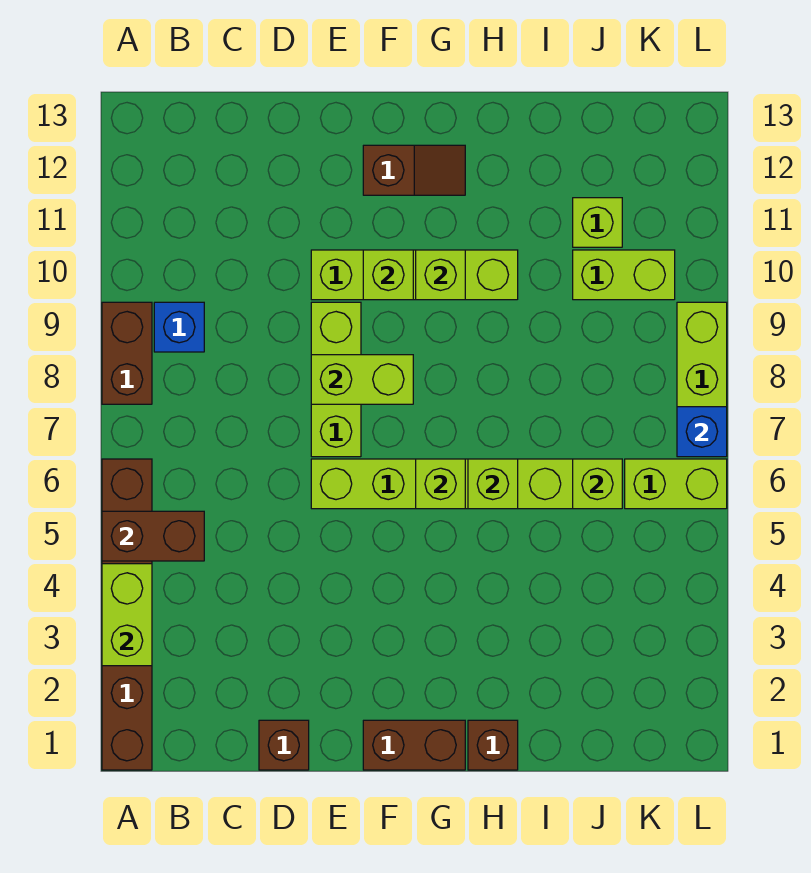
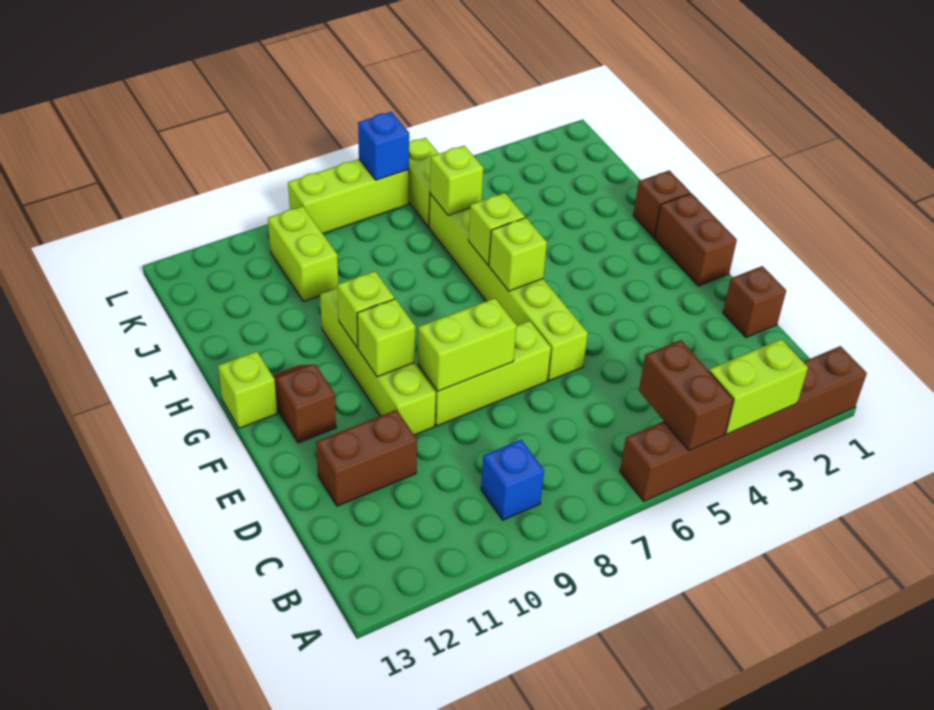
brown 1x2 brick [102,302,152,404] -> brown 1x2 brick moved to [316,410,417,506]
lime 1x2 brick [311,355,413,404] -> lime 1x2 brick turned to [418,298,517,391]
lime 1x1 brick [573,198,622,247] -> lime 1x1 brick moved to [218,351,277,428]

